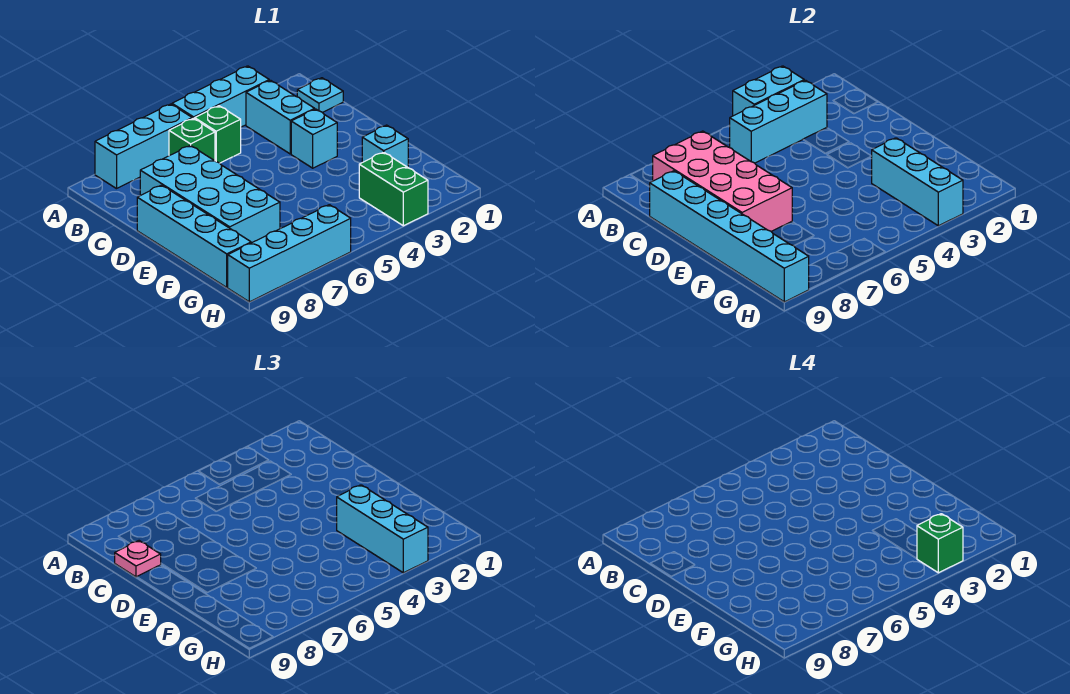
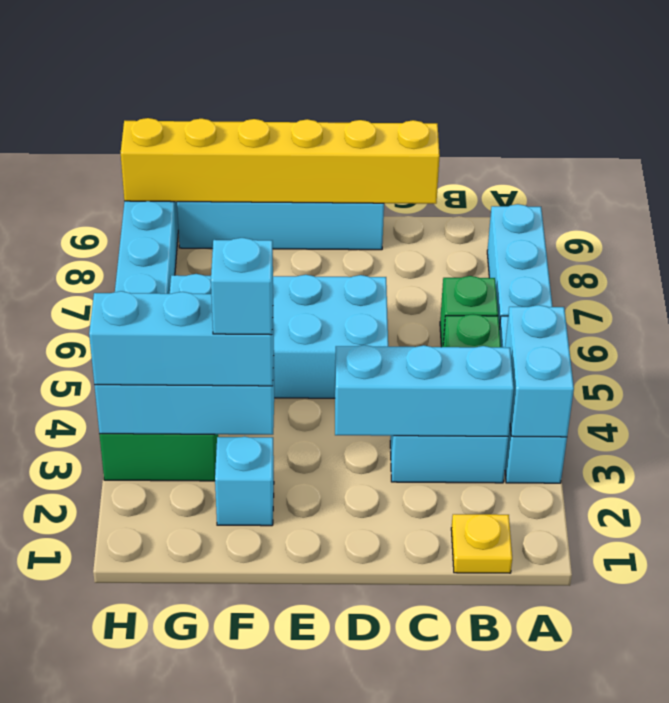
cyan 1x1 plate [297,78,343,113] -> yellow 1x1 plate [451,514,512,573]
cyan 1x3 brick [730,80,827,163] -> cyan 1x3 brick turned to [335,345,514,436]
pink 2x4 brick [653,131,792,231] -> none
cyan 2x4 brick [140,145,280,243] -> cyan 2x4 brick moved to [170,274,388,398]
cyan 1x6 brick [650,171,809,302] -> yellow 1x6 brick [121,118,440,204]
pink 1x1 plate [115,541,161,577] -> none
cyan 1x1 brick [291,109,337,168] -> cyan 1x1 brick moved to [211,238,273,335]
green 1x1 brick [917,514,963,573] -> none

